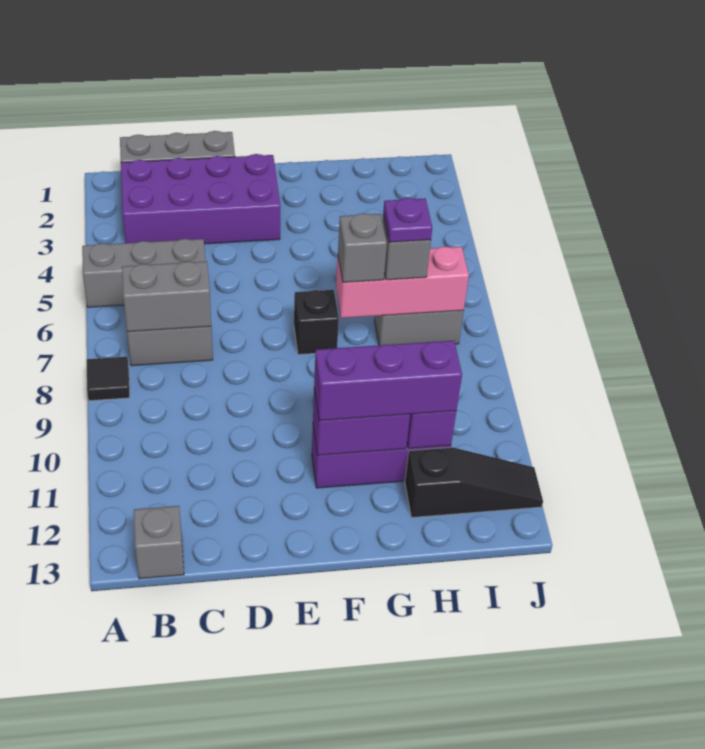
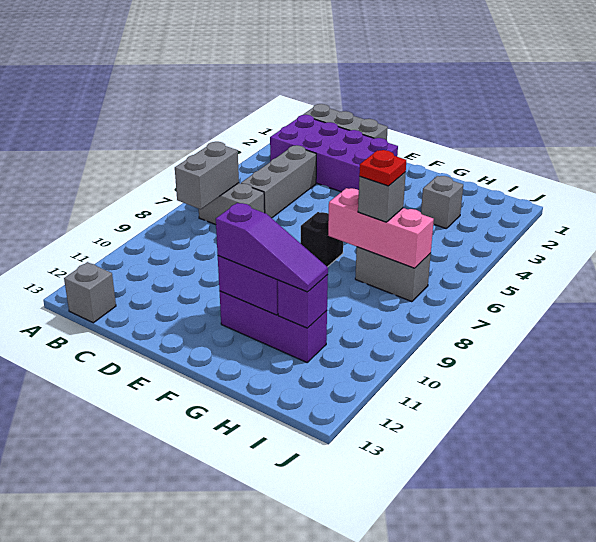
grey 1x3 brick [82,239,206,307] -> grey 1x3 brick turned to [241,145,316,218]
black 1x1 tile [87,357,130,401] -> none
grey 1x2 brick [122,261,211,332] -> grey 1x2 brick turned to [175,142,239,209]
purple 1x3 brick [314,341,462,421] -> purple 1x3 slope [216,203,328,292]
grey 1x1 brick [338,213,387,282] -> grey 1x1 brick moved to [421,176,463,229]
purple 1x1 plate [383,198,432,242] -> red 1x1 plate [359,150,406,186]
black 1x3 slope [405,447,543,518] -> none

